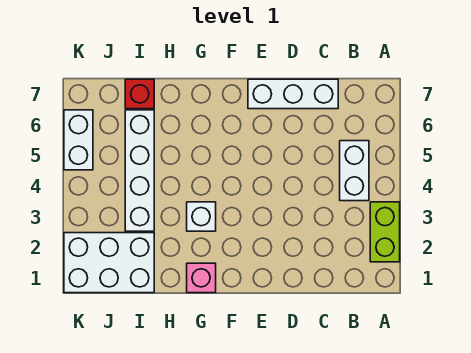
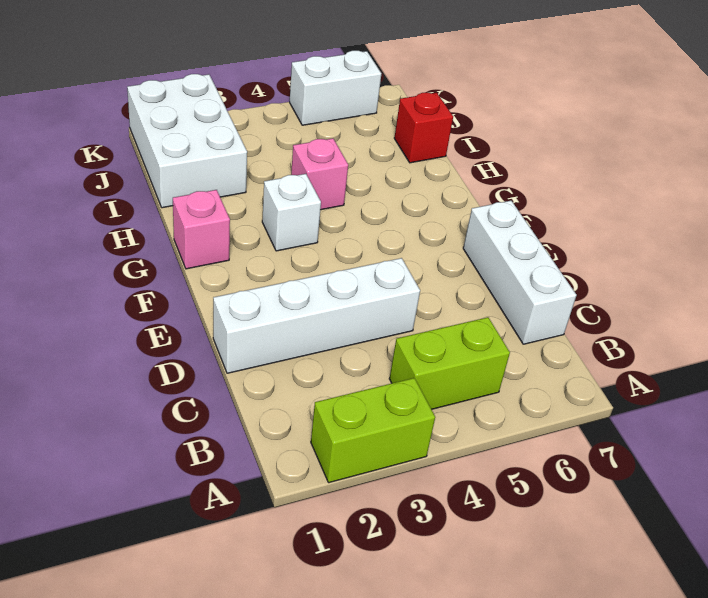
white 1x2 brick [340,141,369,201] -> lime 1x2 brick [389,317,510,409]
none -> pink 1x1 brick [291,138,348,210]
white 1x4 brick [125,110,154,231] -> white 1x4 brick moved to [213,258,420,373]

